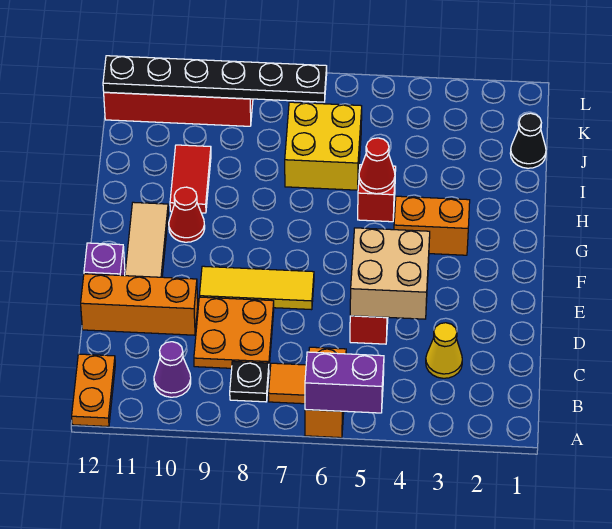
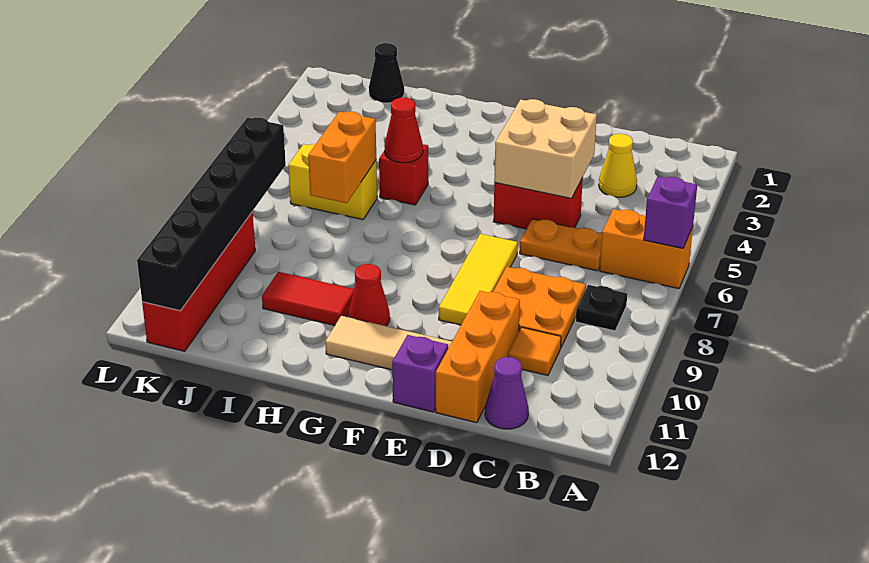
purple 1x2 brick [305,352,384,413] -> purple 1x1 brick [644,176,697,248]
orange 1x2 plate [72,354,115,427] -> orange 1x2 plate moved to [520,219,602,271]
orange 1x1 tile [268,363,306,404] -> orange 1x1 tile moved to [508,327,561,376]
purple 1x1 cone [154,342,191,397] -> purple 1x1 cone moved to [485,357,529,429]
orange 1x2 brick [394,196,470,255] -> orange 1x2 brick moved to [308,111,376,203]
yellow 2x2 brick [285,102,362,190] -> yellow 1x2 brick [288,144,377,220]
black 1x6 plate [103,56,327,102] -> black 1x6 brick [137,118,286,311]

